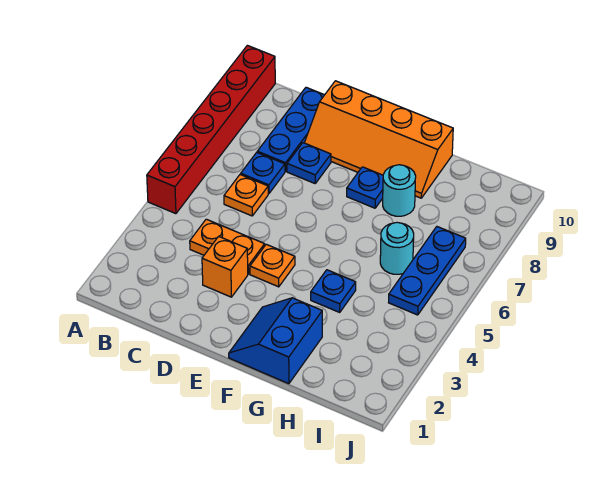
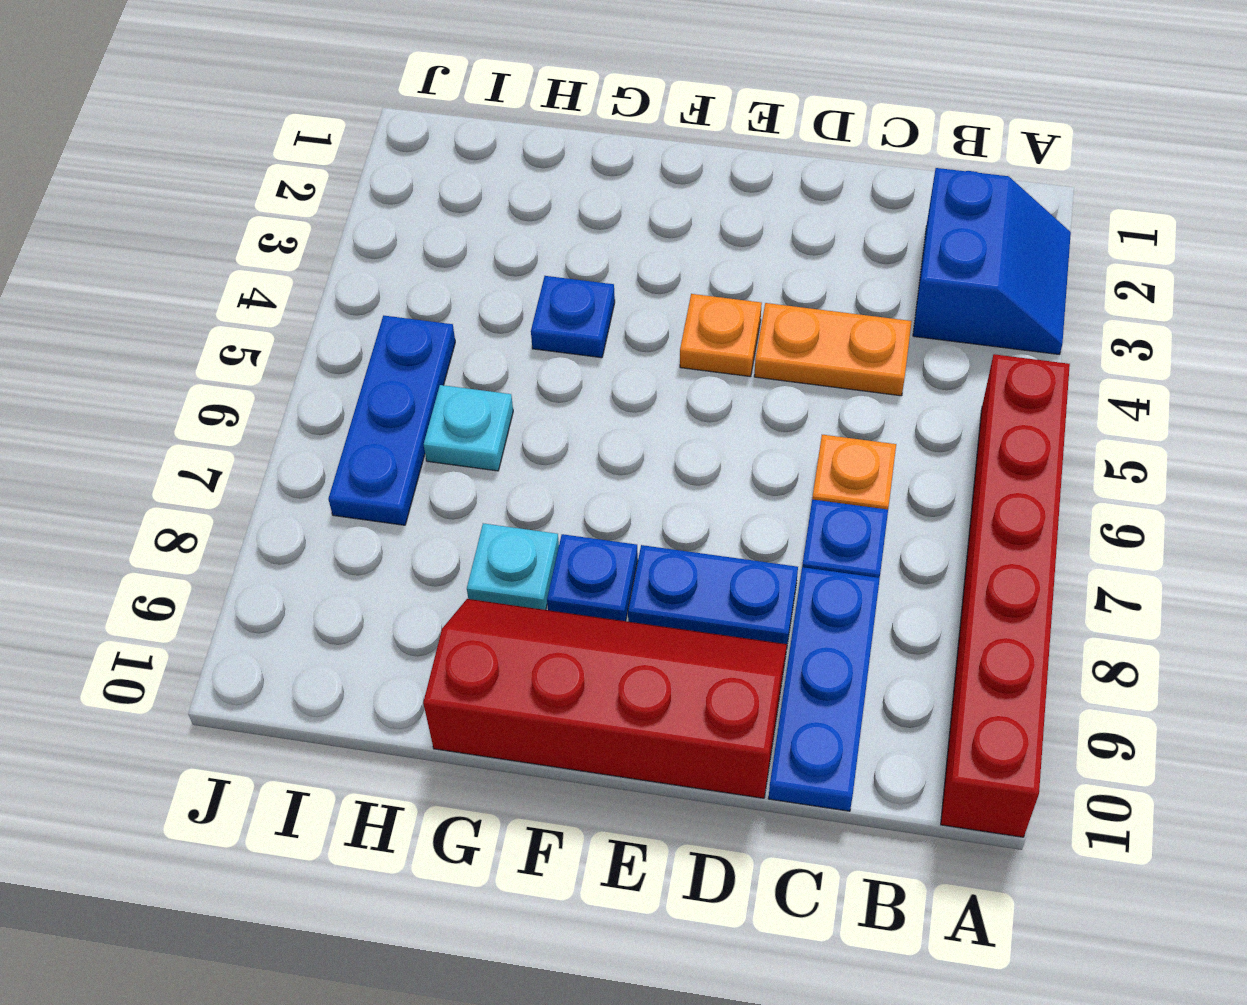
orange 1x1 brick [202,236,248,297] -> none
blue 1x1 plate [287,143,331,183] -> blue 1x2 plate [628,545,798,644]
orange 2x4 slope [304,81,453,198] -> red 2x4 slope [423,599,787,798]
blue 2x2 slope [229,298,322,384] -> blue 2x2 slope moved to [913,168,1071,355]
cyan 1x1 round brick [383,165,416,216] -> cyan 1x1 plate [467,523,559,610]
cyan 1x1 round brick [380,222,414,274] -> cyan 1x1 plate [424,385,513,471]

